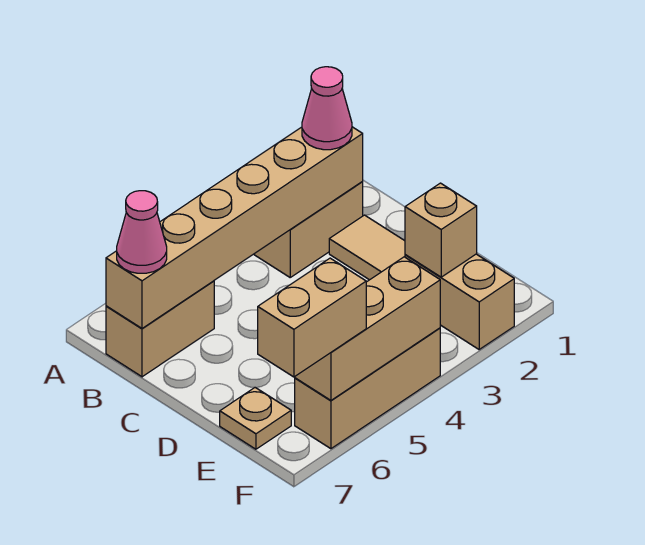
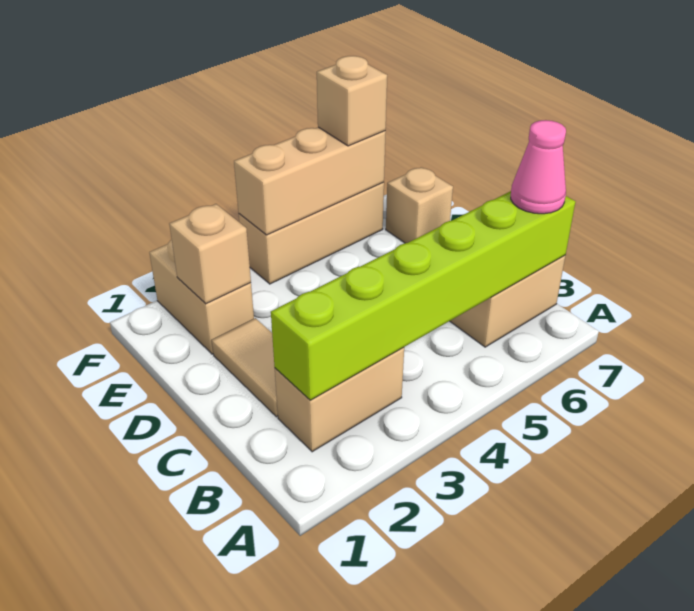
tan 1x6 brick [106,127,363,328] -> lime 1x6 brick [271,191,575,400]
pink 1x1 cone [302,67,352,150] -> none
tan 1x1 plate [220,388,291,449] -> tan 1x1 brick [386,167,453,243]
tan 1x2 brick [258,258,366,377] -> tan 1x1 brick [317,56,387,146]

